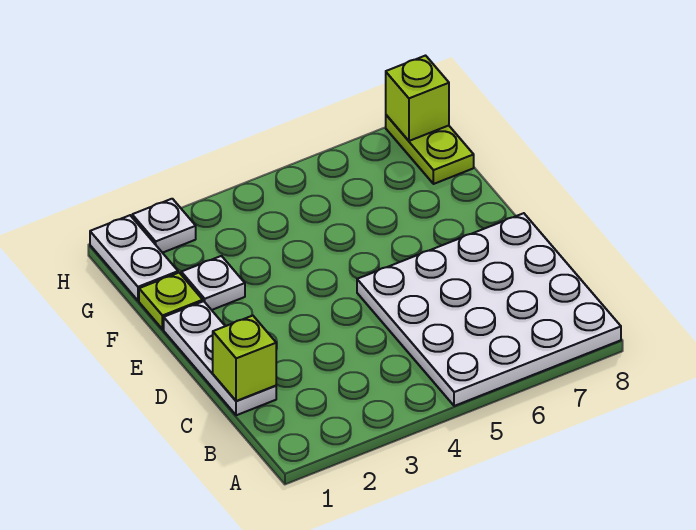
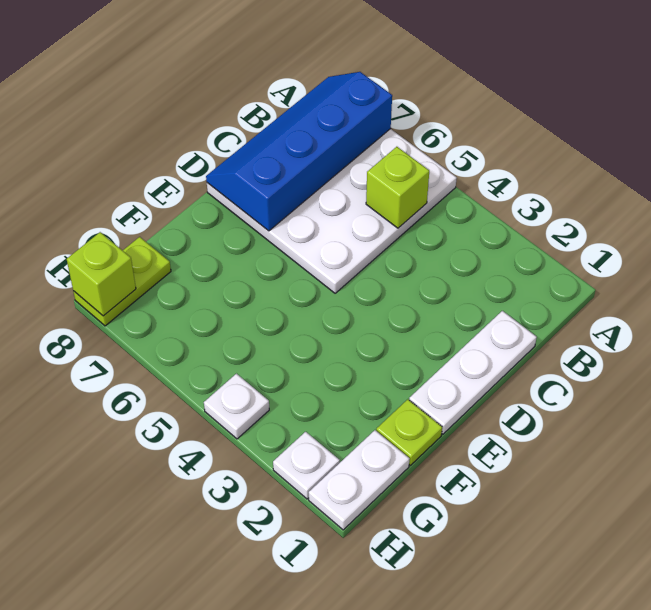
none -> blue 2x4 slope [206,72,392,231]
lime 1x1 brick [213,315,276,401] -> lime 1x1 brick moved to [366,147,429,228]
white 1x1 plate [181,256,245,310] -> white 1x1 plate moved to [204,374,269,439]

